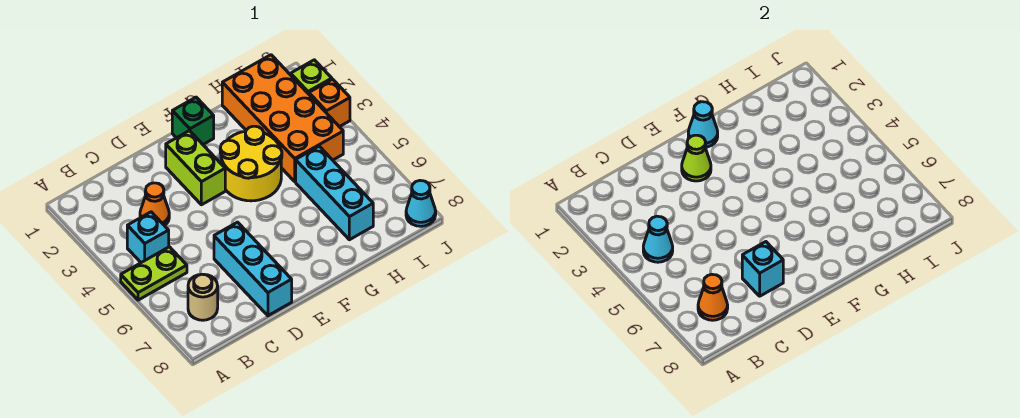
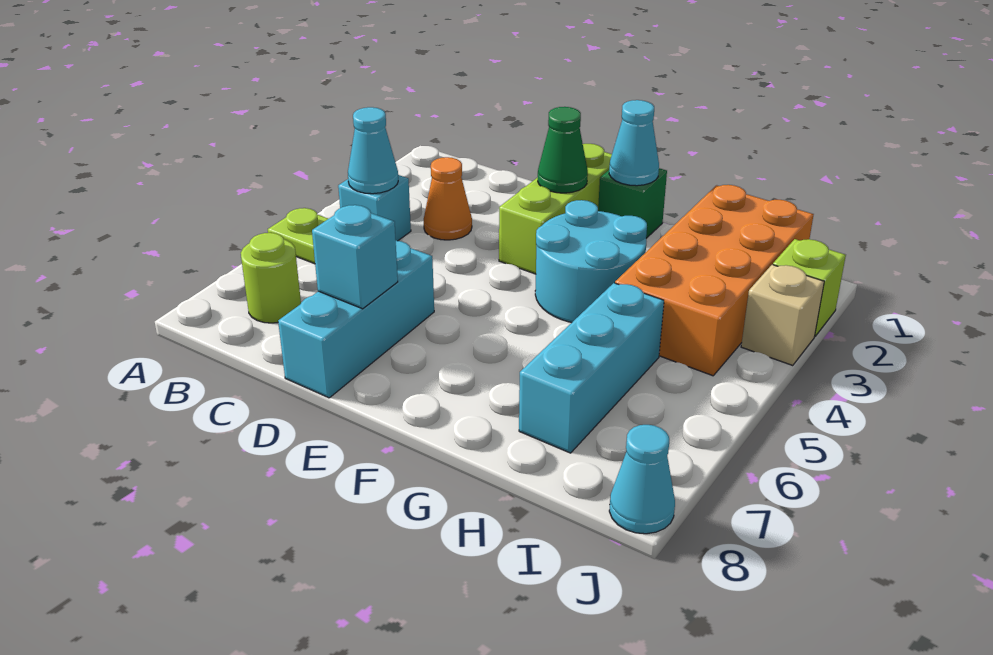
tan 1x1 round brick [188,274,218,320] -> lime 1x1 round brick [241,233,301,323]
orange 1x1 cone [698,274,728,320] -> none
lime 1x2 brick [166,131,225,205] -> lime 1x3 brick [499,144,612,274]
lime 1x1 cone [682,135,711,181] -> green 1x1 cone [538,107,588,193]
yellow 2x2 round brick [220,126,282,201] -> cyan 2x2 round brick [535,200,647,323]
orange 1x1 brick [309,79,350,127] -> tan 1x1 brick [741,265,824,366]

